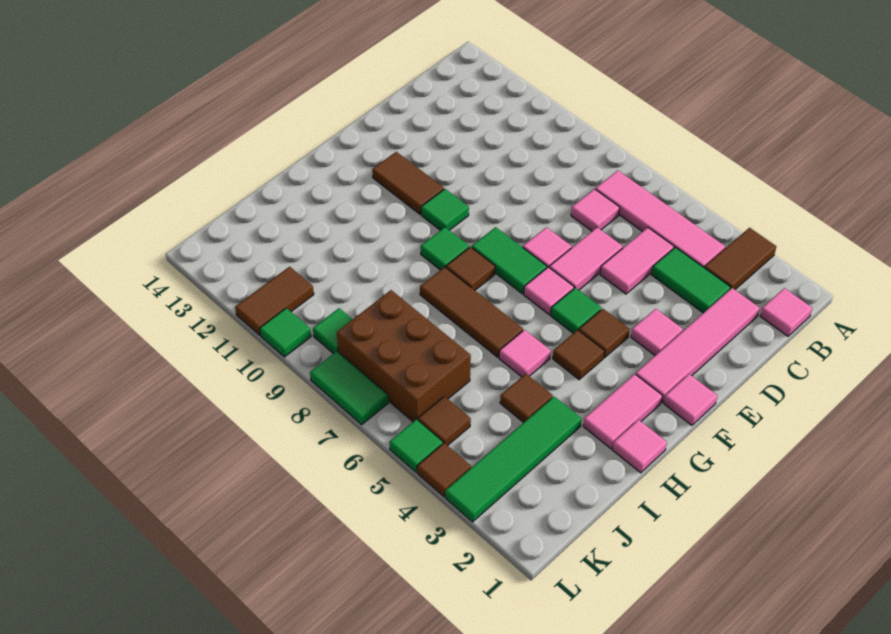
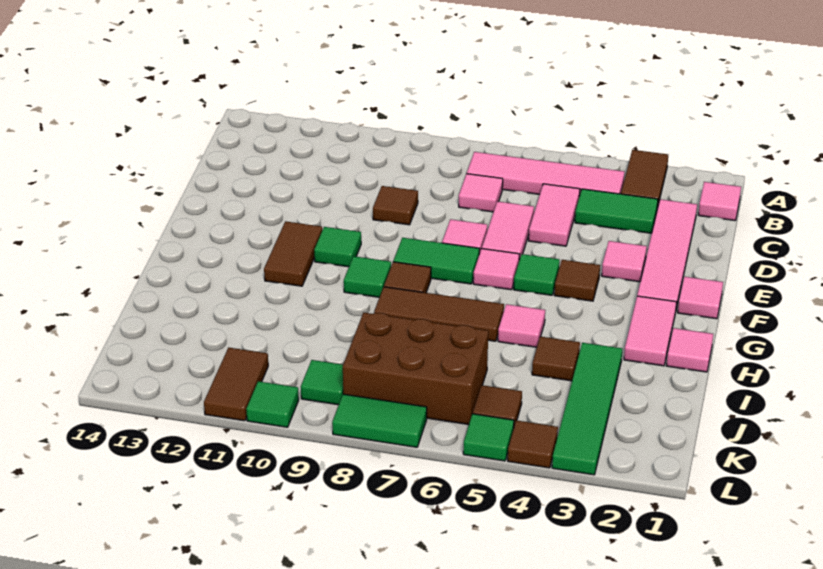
brown 1x2 tile [372,152,444,214] -> brown 1x2 tile turned to [264,221,322,286]
brown 1x1 tile [553,330,604,380] -> brown 1x1 tile moved to [373,186,418,225]

